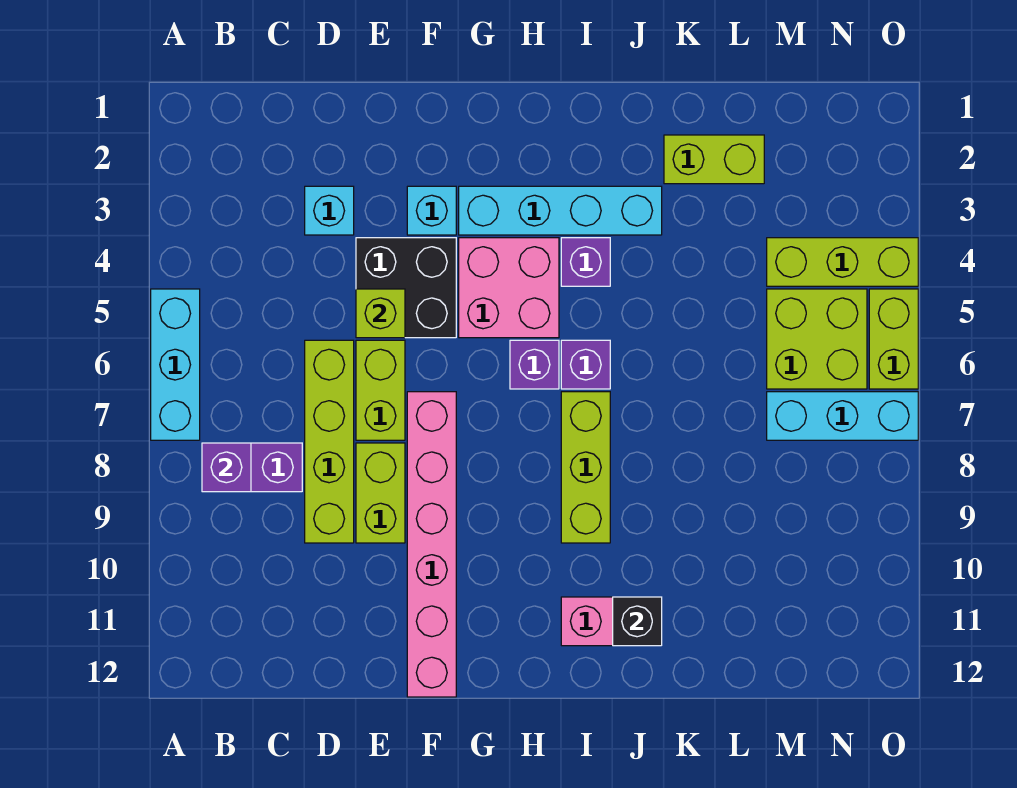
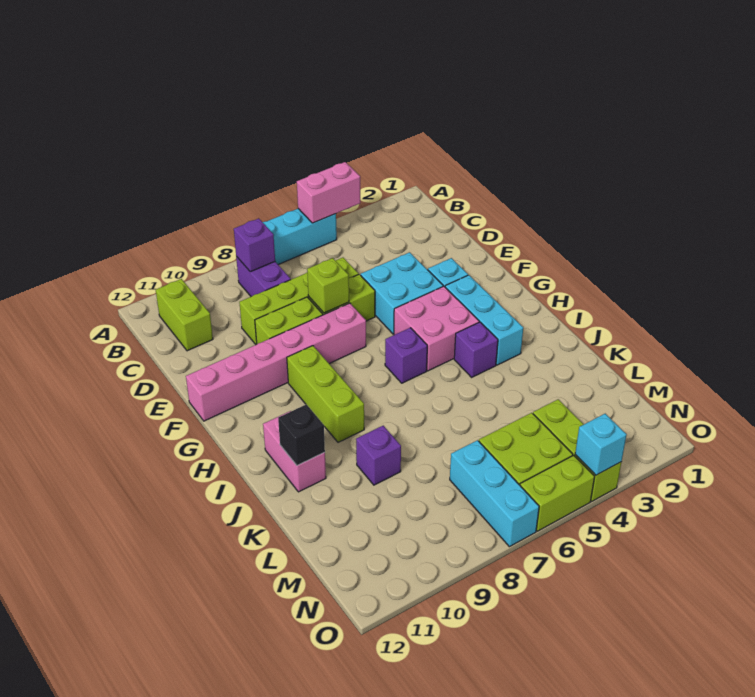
none -> pink 1x2 brick [297,162,360,223]
cyan 1x1 brick [305,186,354,235] -> cyan 1x1 brick moved to [575,414,627,475]
black 2x2 brick [356,238,456,338] -> cyan 2x2 brick [361,252,443,334]
lime 1x1 brick [356,289,405,338] -> lime 1x1 brick moved to [307,258,349,313]
cyan 1x4 brick [459,186,662,235] -> cyan 1x3 brick [445,275,523,365]
purple 1x1 brick [561,340,610,389] -> purple 1x1 brick moved to [356,426,401,485]
lime 1x3 brick [561,392,610,543] -> lime 1x3 brick turned to [287,346,364,442]
lime 1x2 brick [664,135,764,184] -> lime 1x2 brick moved to [156,279,213,351]

